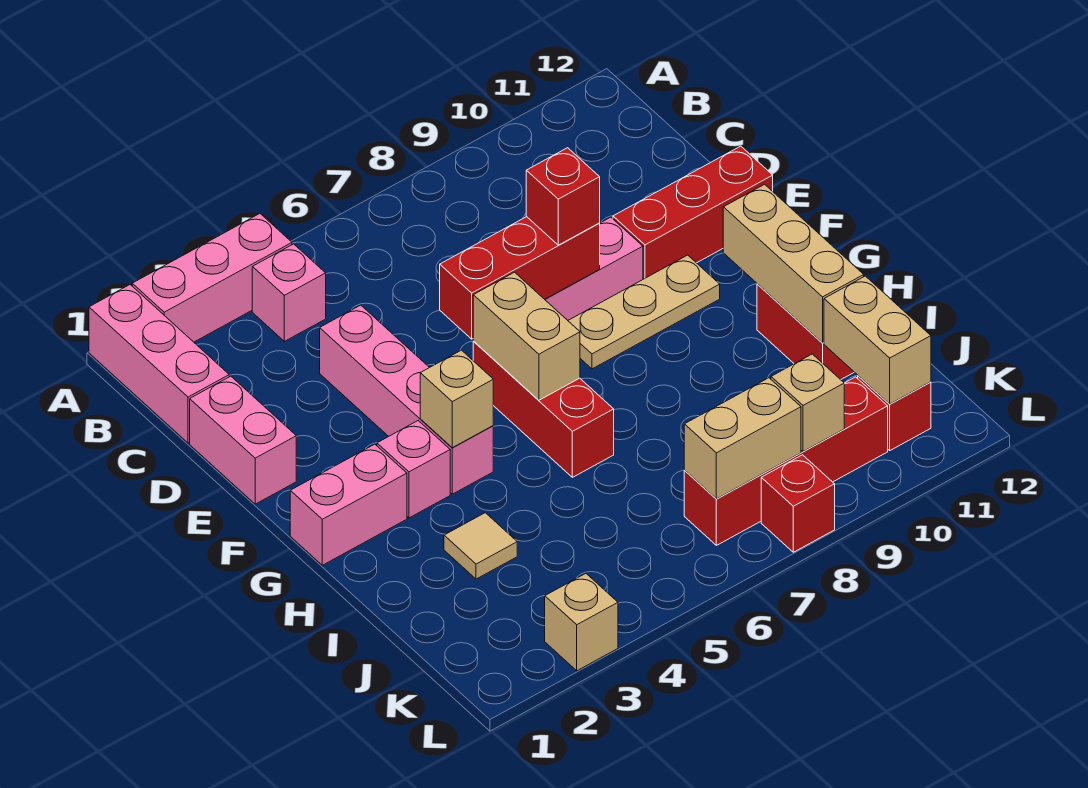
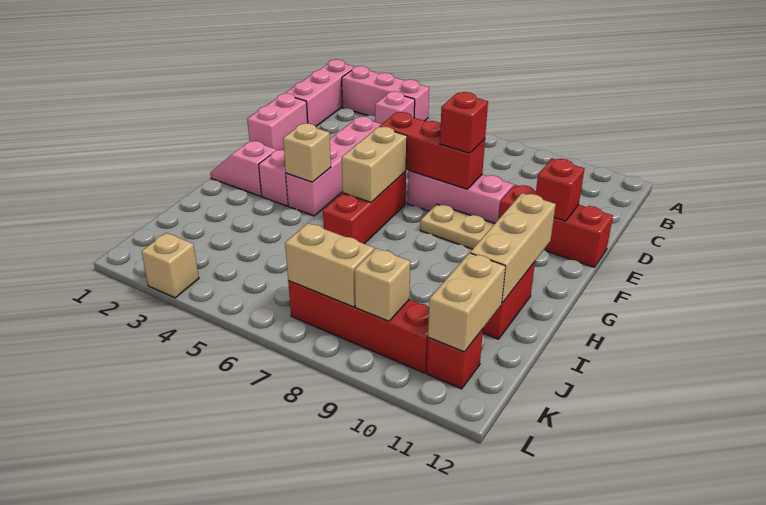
pink 1x2 brick [290,444,407,565] -> pink 1x2 slope [211,141,276,196]
tan 1x1 tile [444,513,517,579] -> none
red 1x1 brick [761,455,835,552] -> red 1x1 brick moved to [536,159,584,221]

